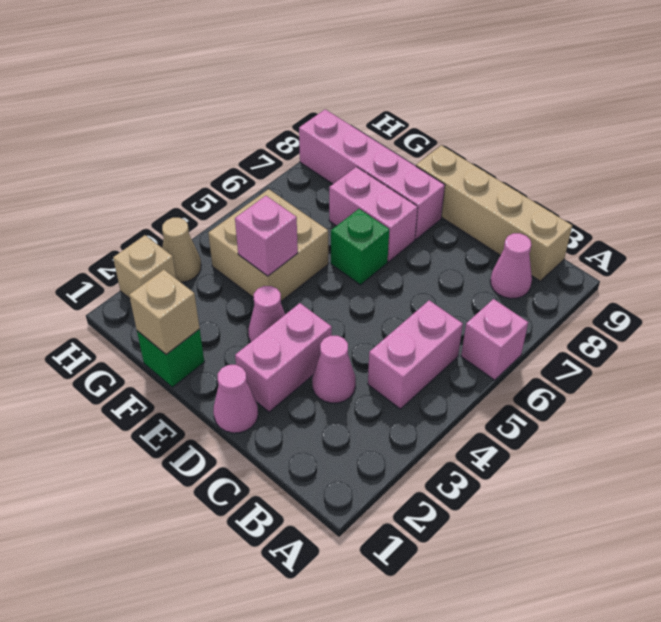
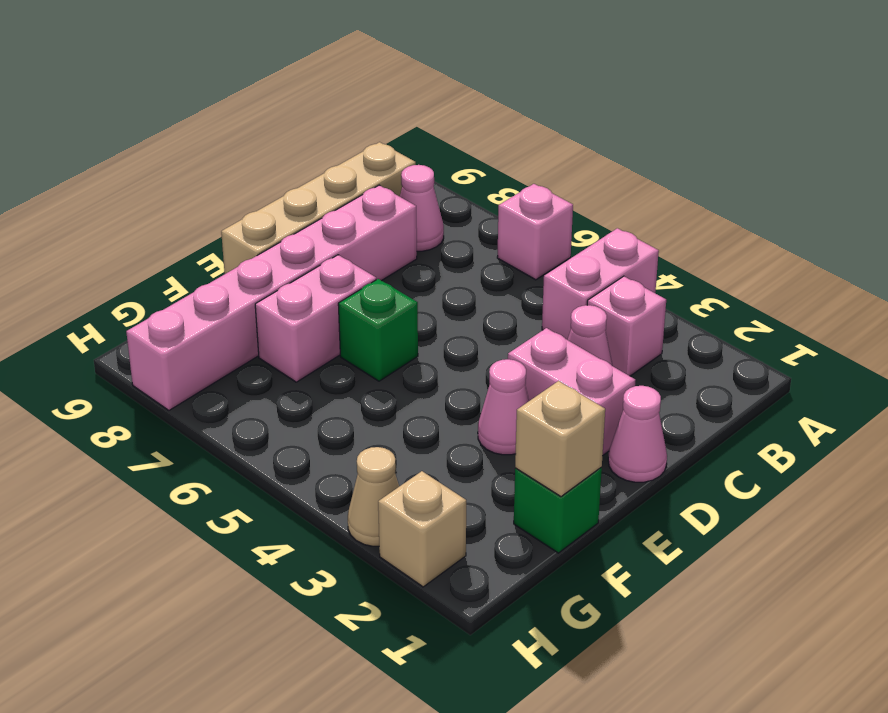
pink 1x2 brick [368,300,463,409] -> pink 1x2 brick turned to [542,228,659,340]
pink 1x4 brick [299,109,445,239] -> pink 1x6 brick [126,185,417,410]
tan 2x2 brick [208,189,328,301] -> none
pink 1x1 brick [235,196,298,276] -> pink 1x1 brick moved to [587,276,666,376]

